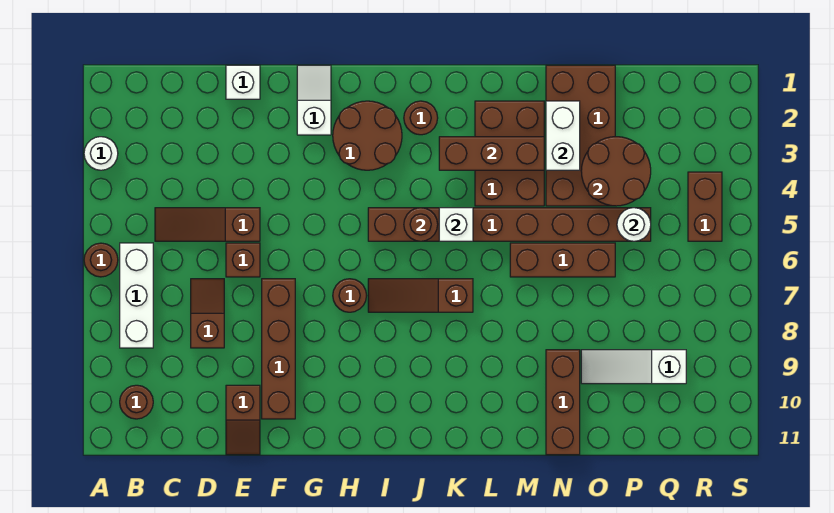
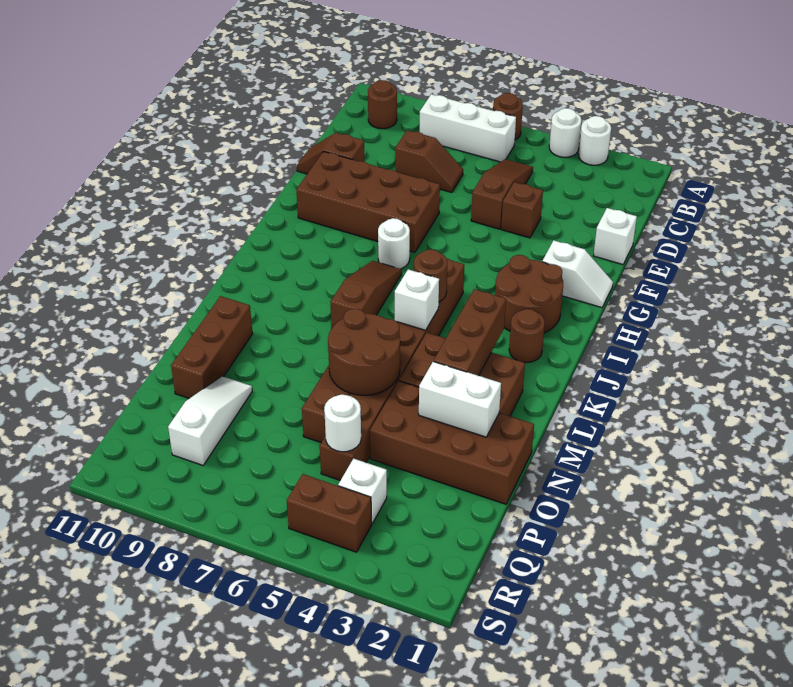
none -> white 1x1 round brick [549,108,581,157]
brown 1x1 brick [226,243,260,277] -> brown 1x1 brick moved to [501,182,543,238]
brown 1x4 brick [262,279,295,419] -> brown 2x4 brick [296,152,440,252]
brown 1x1 round brick [333,279,367,312] -> white 1x1 round brick [378,218,410,269]
brown 1x3 brick [546,350,580,455] -> brown 1x3 brick turned to [171,296,253,399]
brown 2x2 round brick [581,137,651,206] -> brown 2x2 round brick moved to [328,309,400,395]
none -> white 1x1 brick [338,459,387,523]

